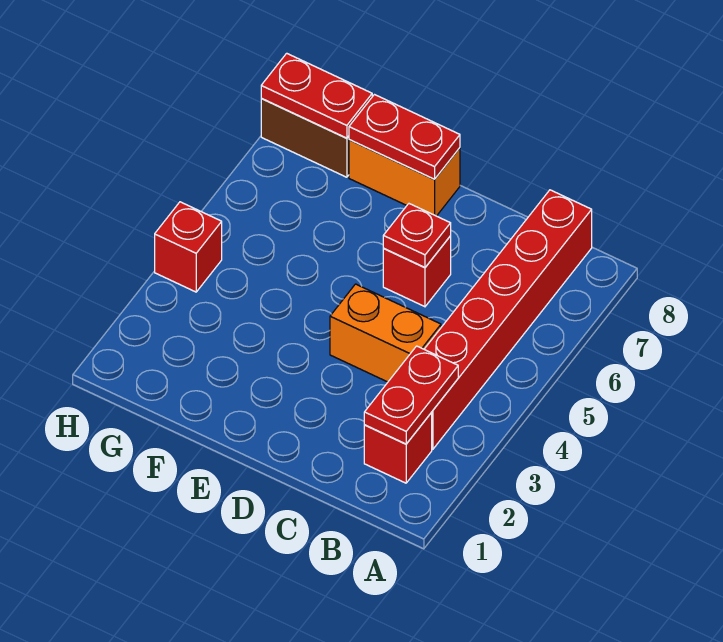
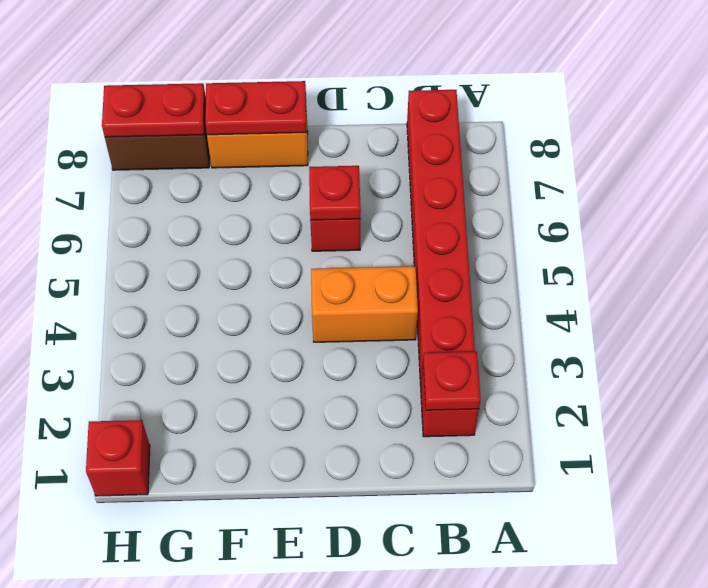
red 1x2 plate [364,346,458,444] -> red 1x1 plate [423,351,481,410]
red 1x1 brick [155,202,222,292] -> red 1x1 brick moved to [86,420,150,496]

